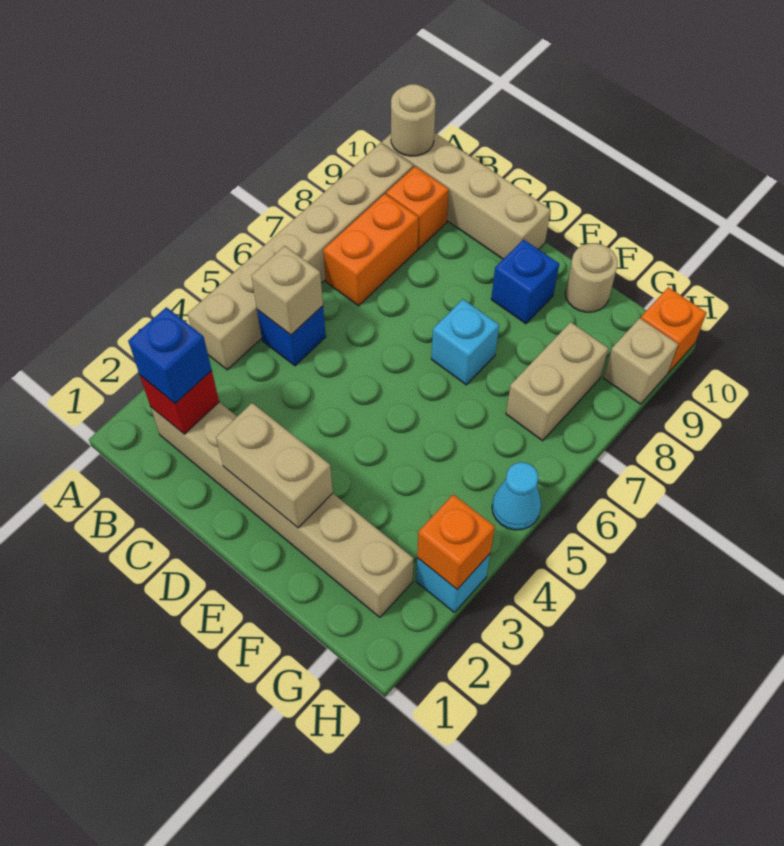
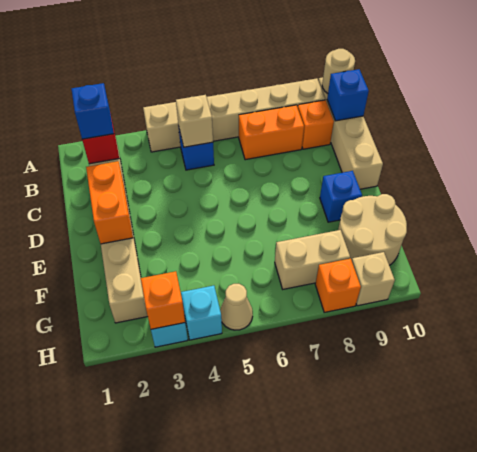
none -> blue 1x1 brick [327,69,369,121]
tan 1x2 brick [216,403,333,528] -> orange 1x2 brick [86,161,133,244]
cyan 1x1 brick [431,299,499,385] -> cyan 1x1 brick moved to [181,286,222,340]
tan 1x1 round brick [565,243,618,312] -> tan 2x2 round brick [338,194,407,265]
cyan 1x1 cone [492,462,541,530] -> tan 1x1 cone [220,284,253,330]
orange 1x1 brick [641,287,706,373] -> orange 1x1 brick moved to [315,259,361,312]

